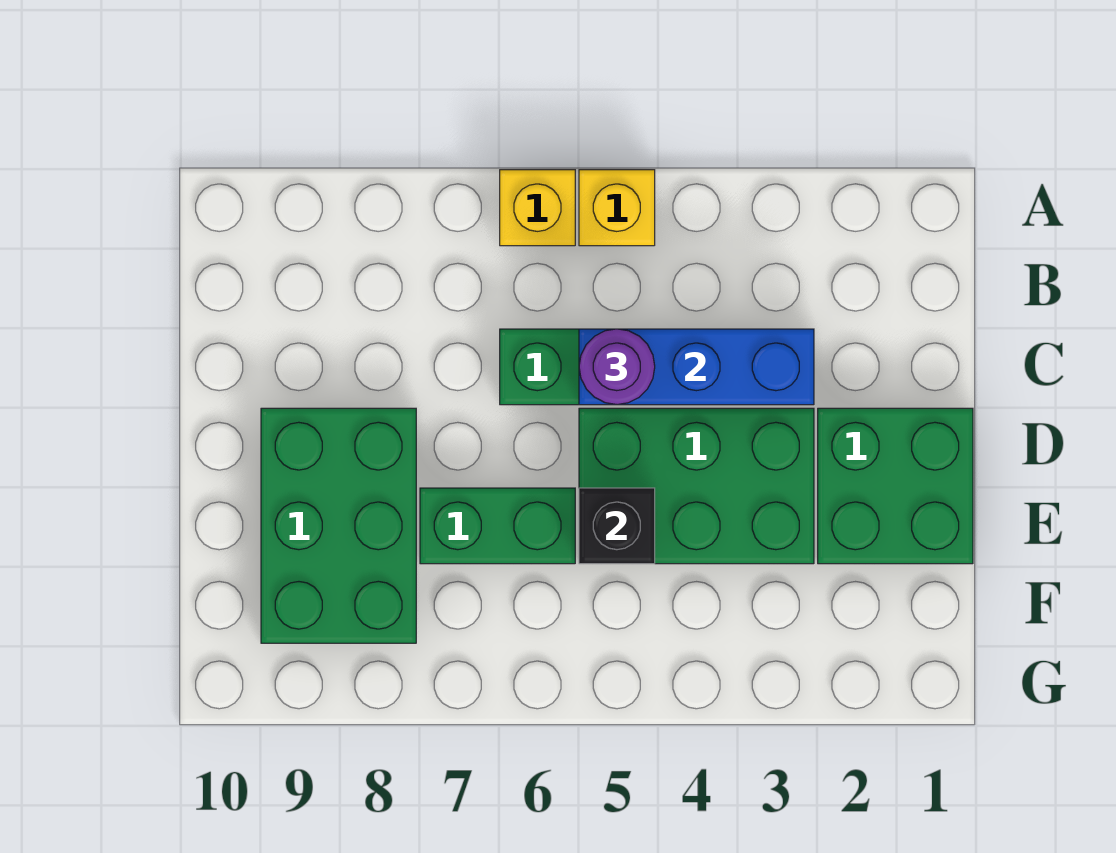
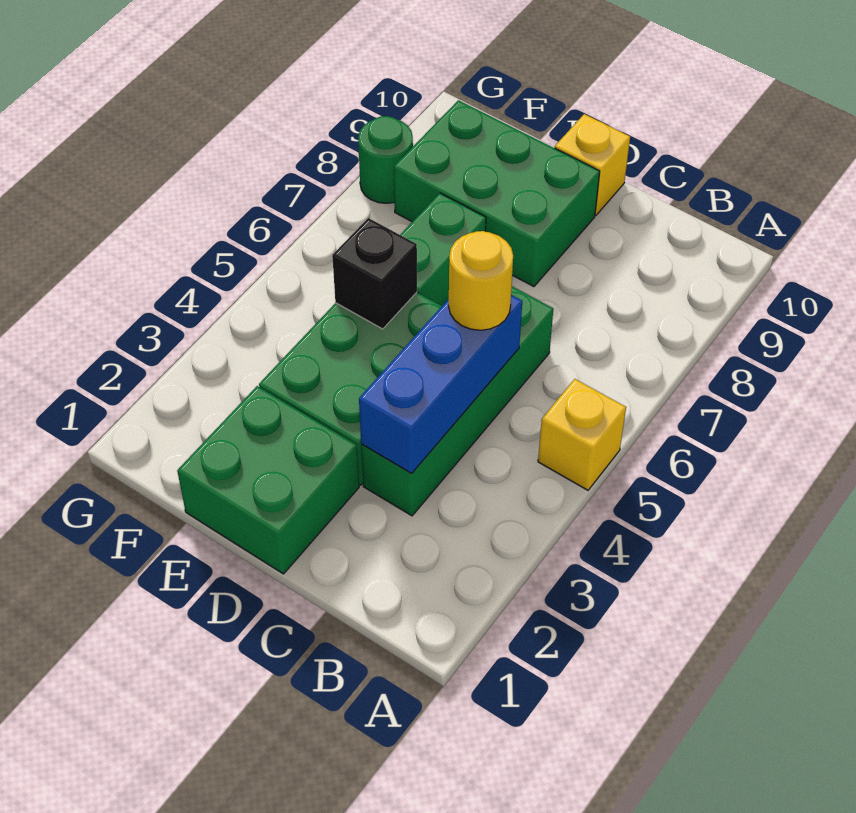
yellow 1x1 brick [500,170,575,246] -> yellow 1x1 brick moved to [555,114,630,215]
purple 1x1 round brick [579,329,655,405] -> yellow 1x1 round brick [449,231,513,330]
none -> green 1x1 round brick [358,116,413,203]

